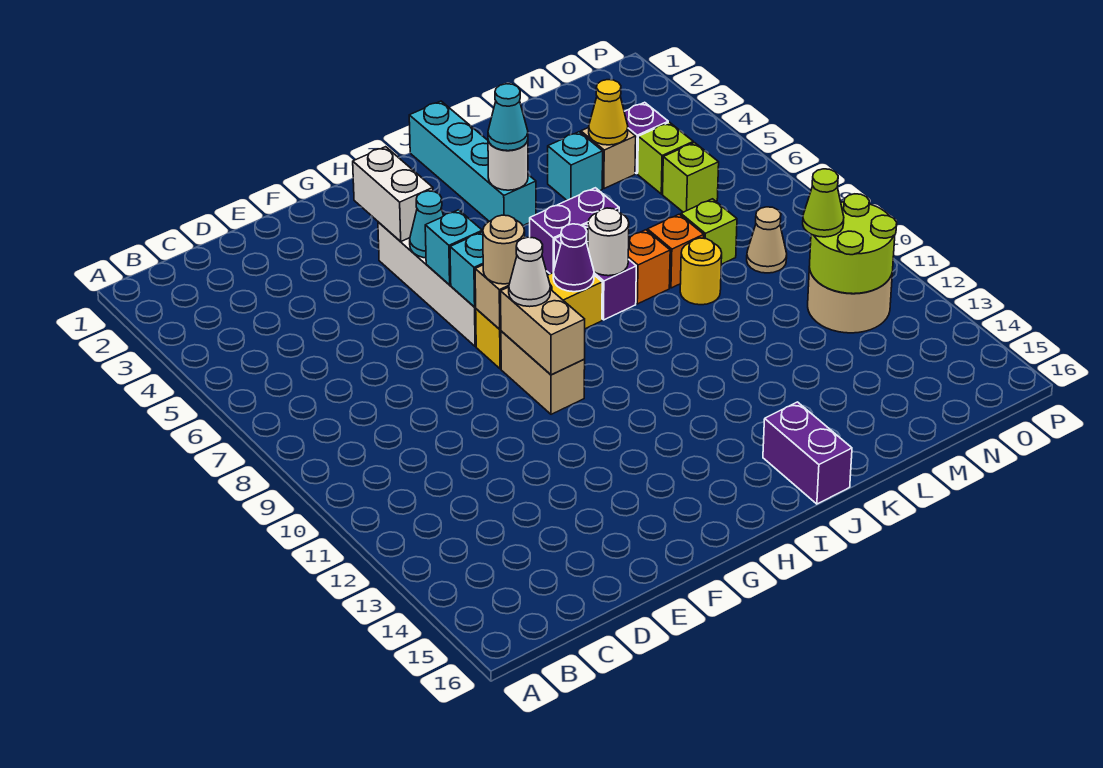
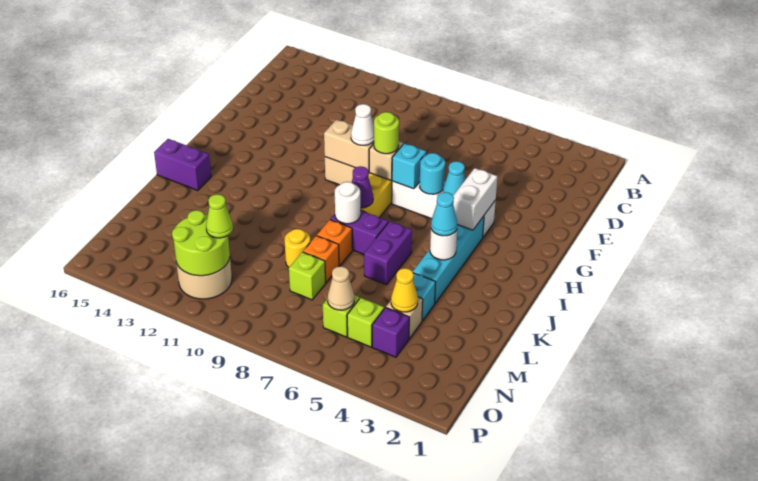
white 1x2 brick [353,147,433,242] -> white 1x2 brick turned to [453,168,497,230]
cyan 1x1 brick [425,210,482,285] -> cyan 1x1 round brick [420,153,445,194]
tan 1x1 round brick [483,215,525,284] -> lime 1x1 round brick [374,112,399,154]
cyan 1x4 brick [409,101,536,226] -> cyan 1x4 brick turned to [413,216,484,303]
tan 1x1 cone [747,207,787,273] -> tan 1x1 cone moved to [328,266,354,310]

